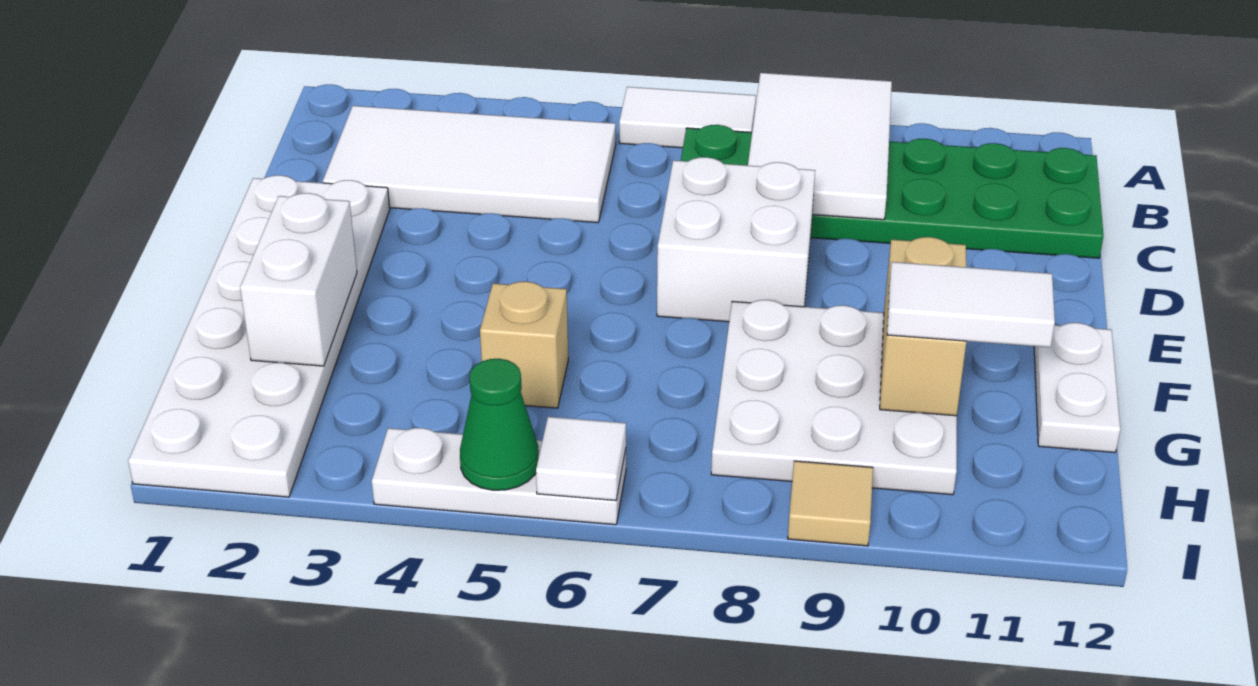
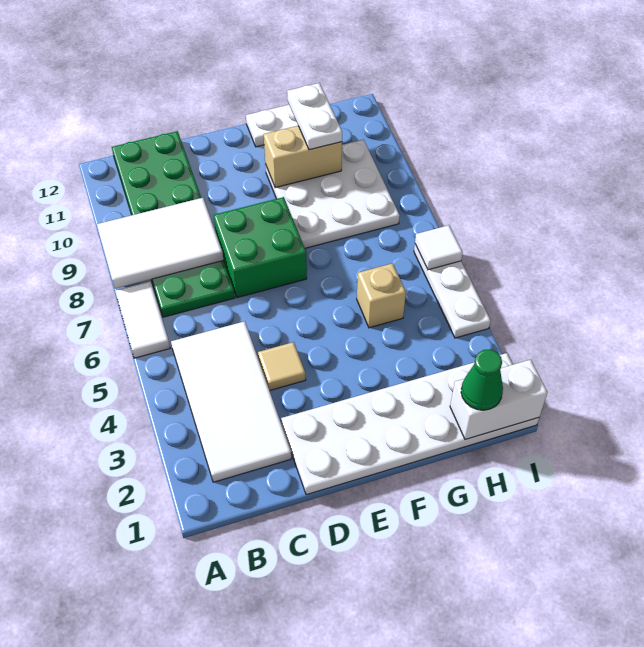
white 2x2 brick [657,157,815,322] -> green 2x2 brick [214,197,307,298]
white 1x2 brick [240,193,357,366] -> white 1x2 brick moved to [450,360,548,440]
white 1x2 tile [887,262,1055,347] -> white 1x2 plate [287,83,342,150]
green 1x1 cone [460,359,539,490] -> green 1x1 cone moved to [461,350,503,410]
tan 1x1 tile [788,461,873,546] -> tan 1x1 tile moved to [258,342,306,391]

